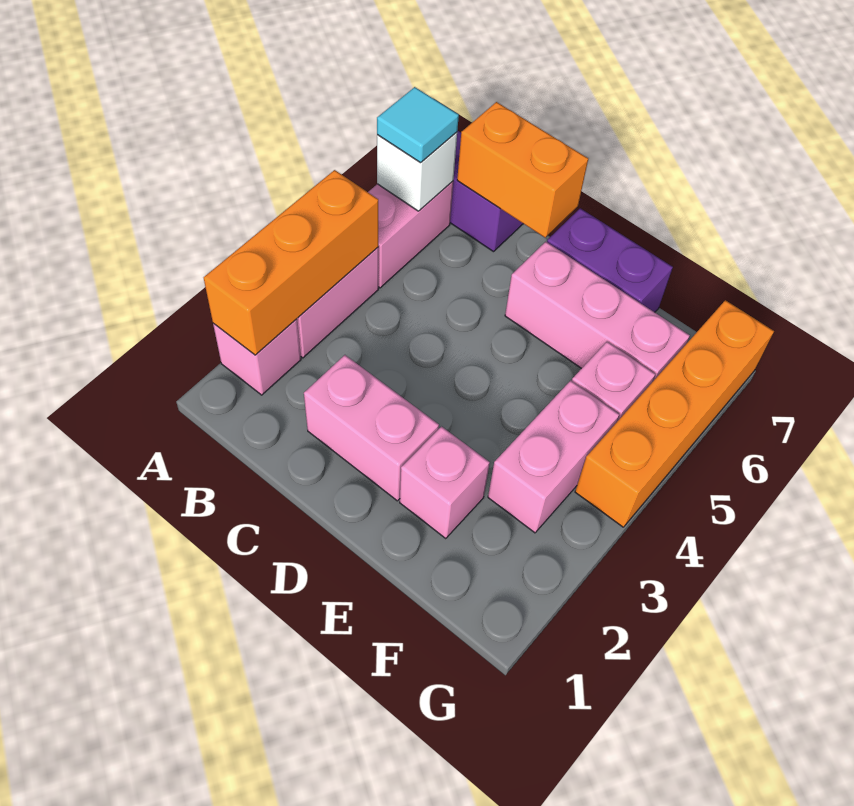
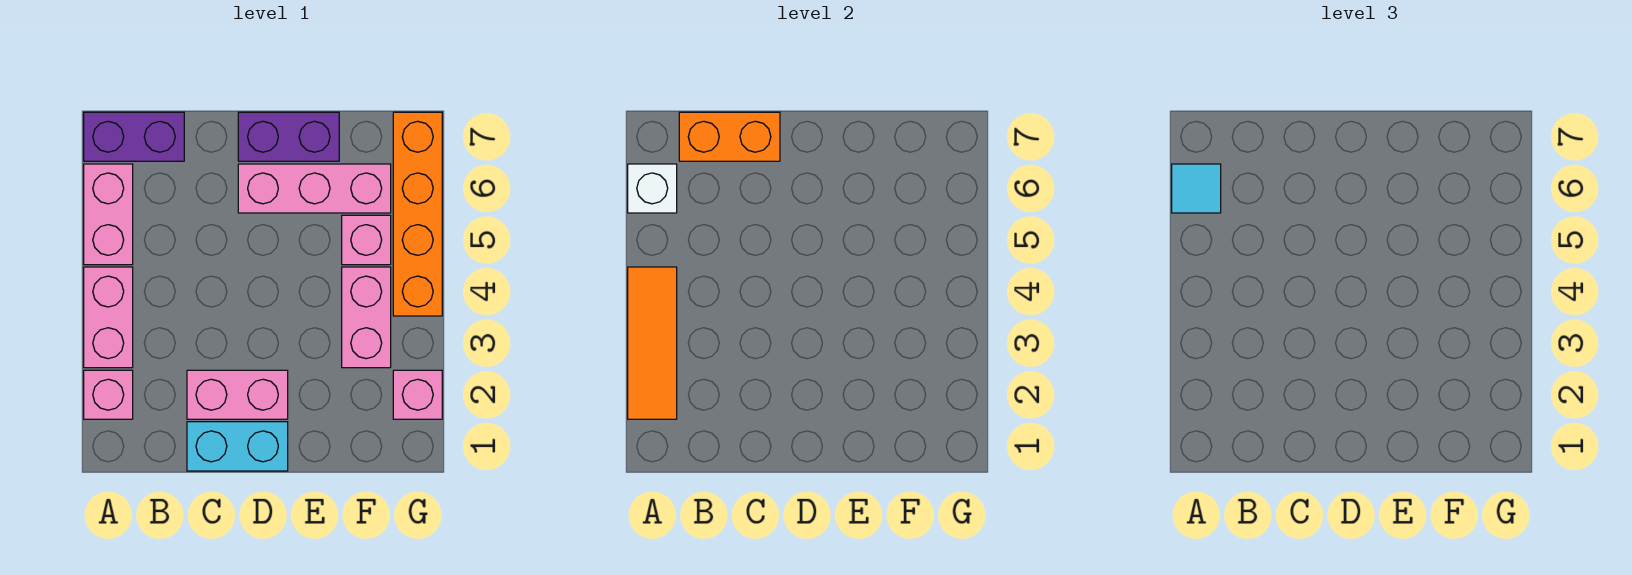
orange 1x3 brick [204,170,378,355] -> orange 1x3 tile [628,267,677,419]
none -> cyan 1x2 brick [187,422,288,471]
pink 1x1 brick [400,427,490,539] -> pink 1x1 brick moved to [393,370,442,419]

